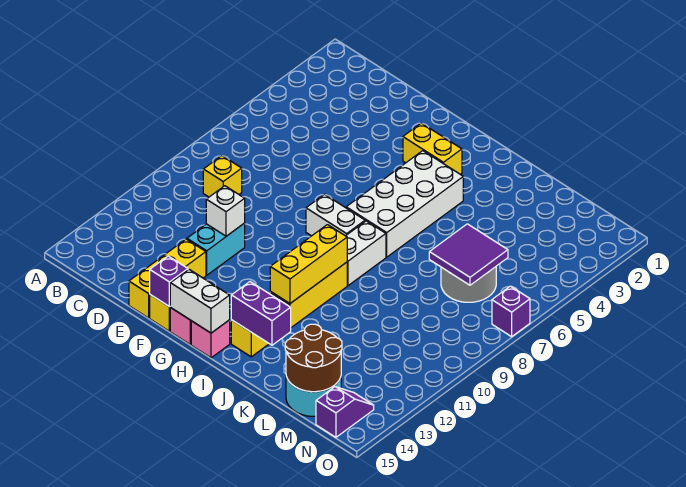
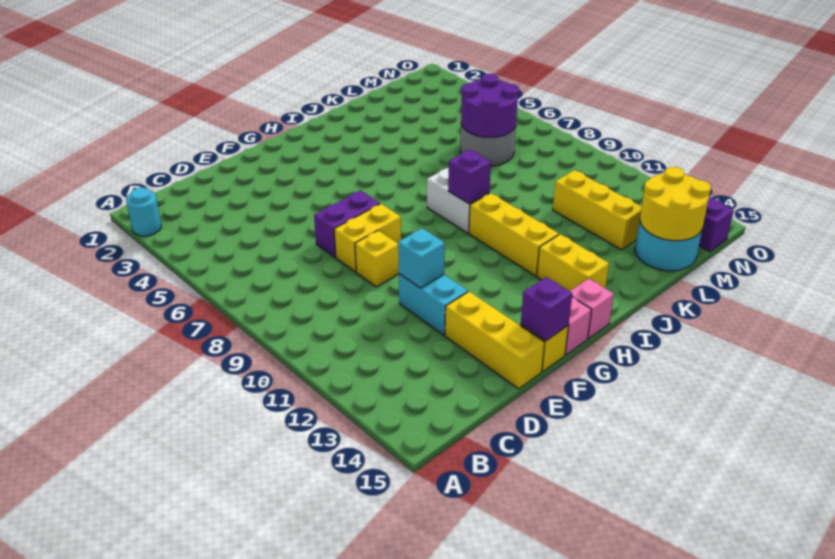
none -> cyan 1x1 round brick [126,188,161,236]
yellow 1x1 brick [203,156,242,197] -> yellow 1x1 brick moved to [355,231,399,287]
white 1x1 brick [206,186,245,236] -> cyan 1x1 brick [398,228,445,288]
yellow 1x2 brick [403,123,462,175] -> yellow 1x2 brick moved to [334,204,401,272]
white 1x2 brick [306,194,365,236] -> none
white 1x2 brick [170,269,230,333] -> none
white 2x4 brick [346,151,463,257] -> none
yellow 1x3 brick [270,225,347,304] -> yellow 1x3 brick moved to [553,170,642,250]
purple 1x2 brick [231,282,291,345] -> purple 1x2 brick moved to [314,191,380,257]
purple 2x2 tile [429,224,508,285] -> purple 2x2 round brick [461,74,519,137]
brown 2x2 round brick [285,324,342,392] -> yellow 2x2 round brick [640,167,711,241]
purple 1x1 brick [492,286,530,337] -> purple 1x1 brick moved to [448,150,491,204]

